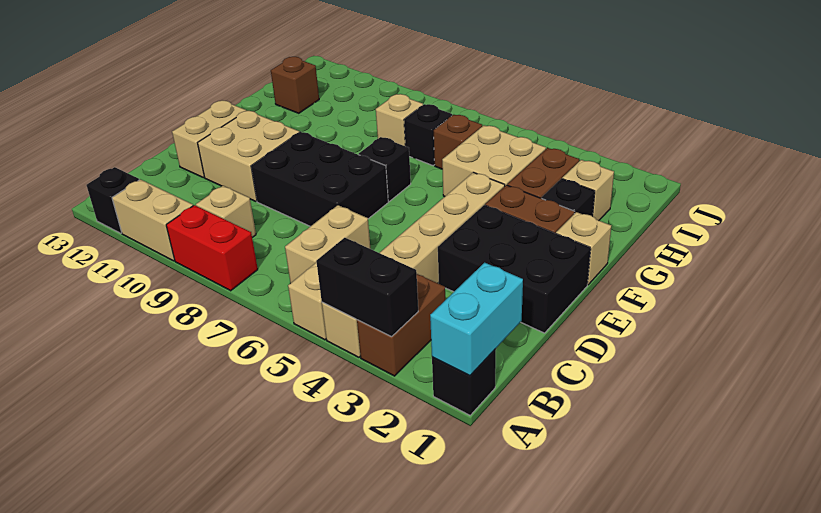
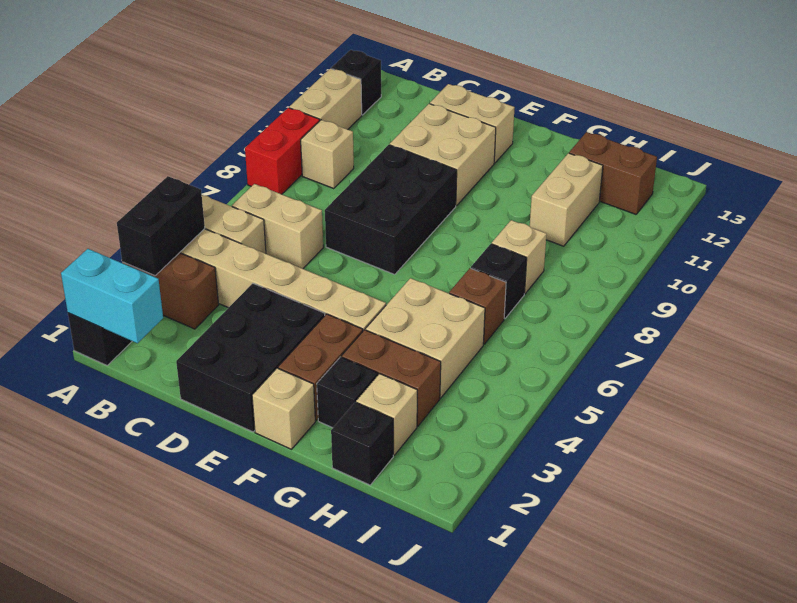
black 1x1 brick [359,137,411,201] -> black 1x1 brick moved to [331,402,393,485]
none -> tan 1x2 brick [530,153,603,246]
brown 1x1 brick [271,57,319,113] -> brown 1x2 brick [569,132,657,214]

